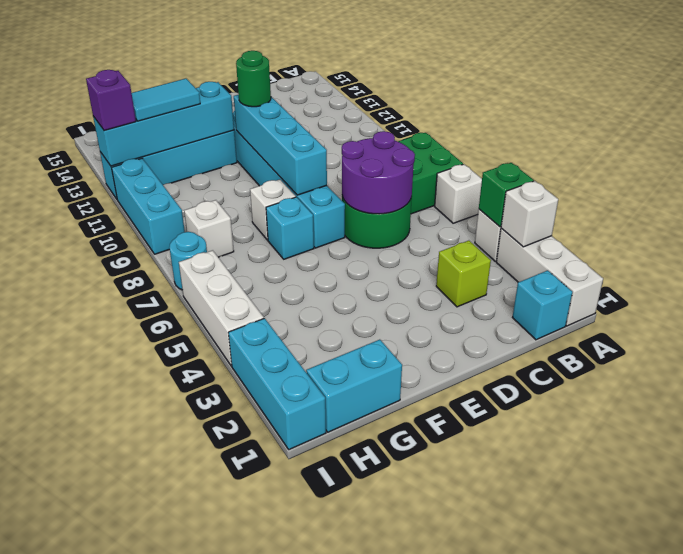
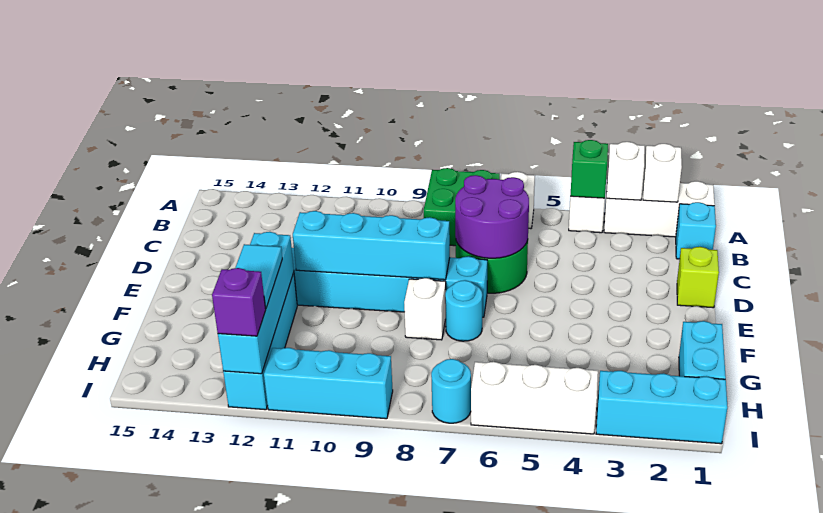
lime 1x1 brick [436,241,491,307] -> lime 1x1 brick moved to [677,247,719,308]
green 1x1 round brick [236,51,271,107] -> none
cyan 1x1 brick [266,197,314,259] -> cyan 1x1 round brick [445,280,482,341]
white 1x1 brick [184,200,234,257] -> white 1x1 brick moved to [643,144,682,202]

